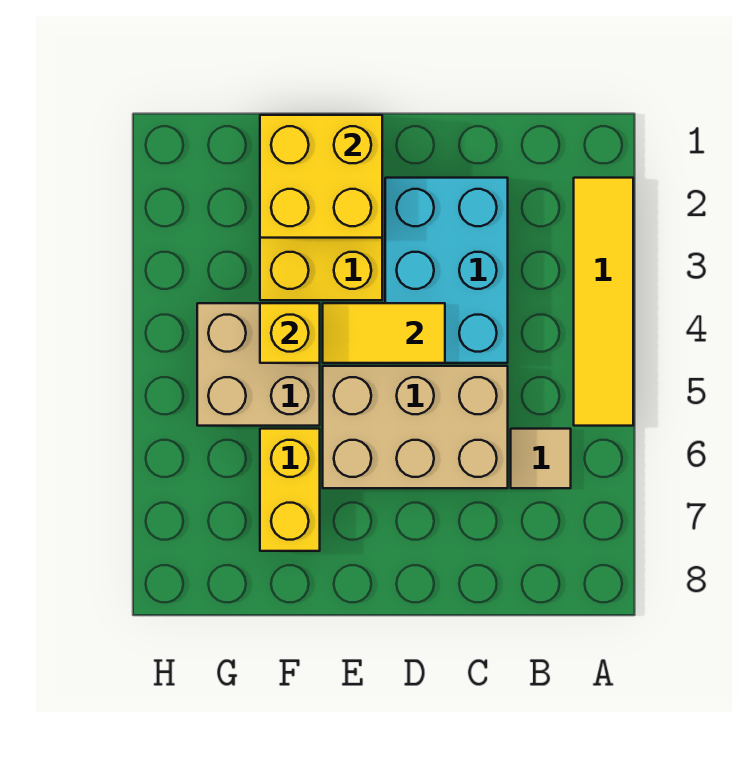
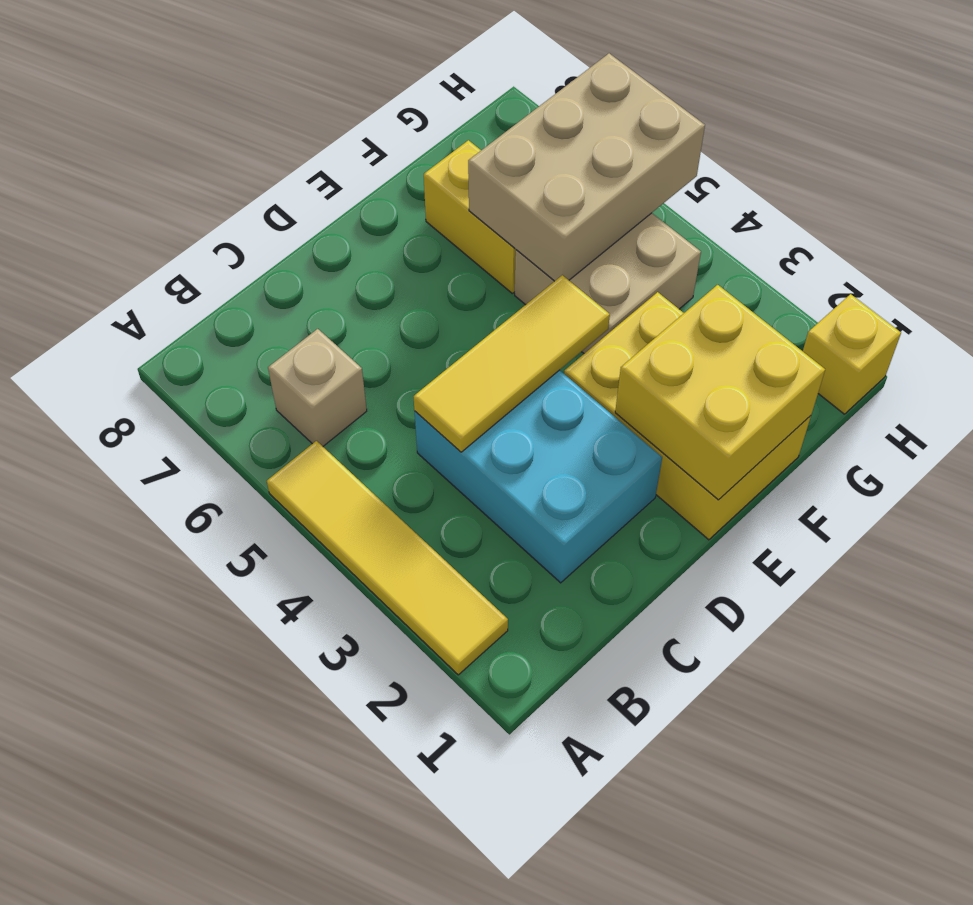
tan 1x1 tile [511,429,571,488] -> tan 1x1 brick [268,329,367,446]
tan 2x3 brick [323,366,508,488] -> tan 2x3 brick moved to [468,53,705,281]
yellow 1x2 tile [323,303,445,363] -> yellow 1x3 tile [414,275,610,452]
yellow 1x1 brick [260,303,320,363] -> yellow 1x1 brick moved to [803,294,901,414]

